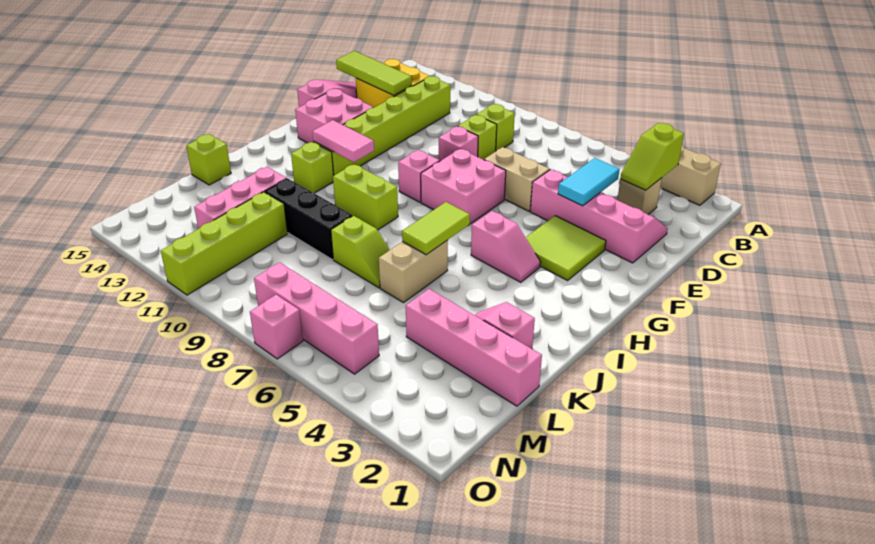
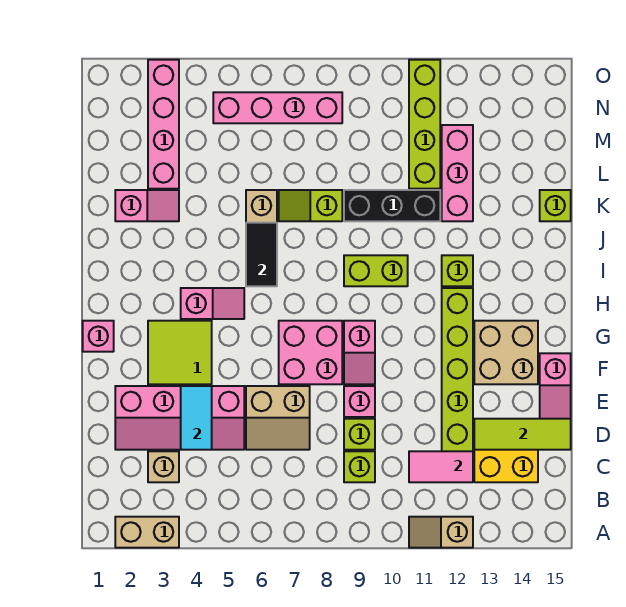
none -> tan 1x2 slope [409,517,473,548]
lime 1x2 slope [620,123,684,190] -> none
pink 2x2 brick [295,89,374,143] -> tan 2x2 brick [474,321,538,384]
pink 1x2 slope [471,211,540,282] -> pink 1x2 slope turned to [181,288,244,319]
pink 1x2 tile [312,120,374,162] -> pink 1x2 tile moved to [409,451,473,482]
lime 1x2 tile [402,202,470,255] -> black 1x2 tile [246,223,277,286]
pink 1x4 brick [406,289,542,406] -> pink 1x4 brick turned to [148,60,179,189]
pink 1x1 brick [250,295,303,359] -> pink 1x1 brick moved to [83,321,114,352]

